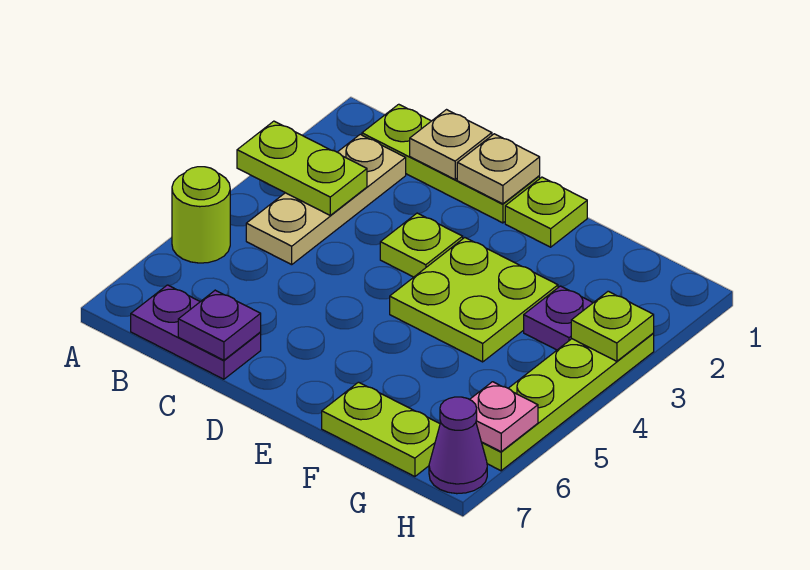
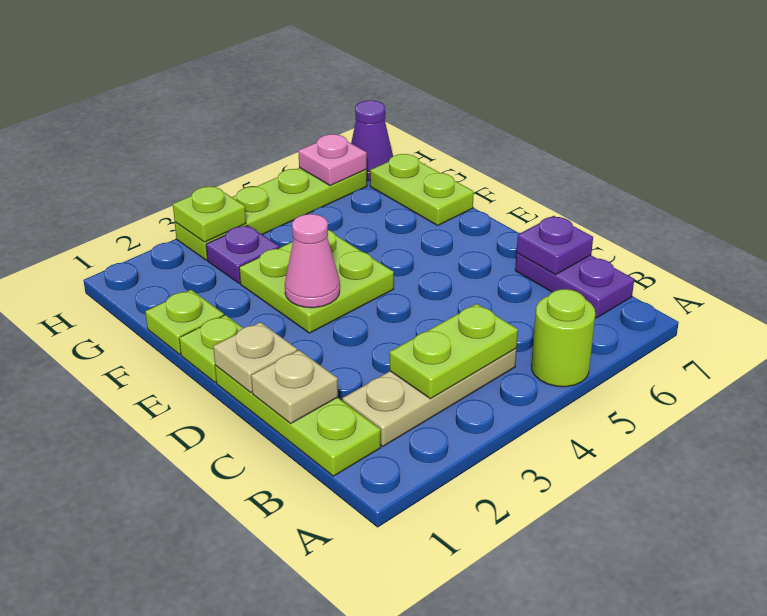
lime 1x2 plate [237,121,367,215] -> lime 1x2 plate turned to [390,304,518,399]
lime 1x1 plate [380,213,463,277] -> lime 1x1 plate moved to [145,290,224,354]
none -> pink 1x1 cone [285,214,340,308]

